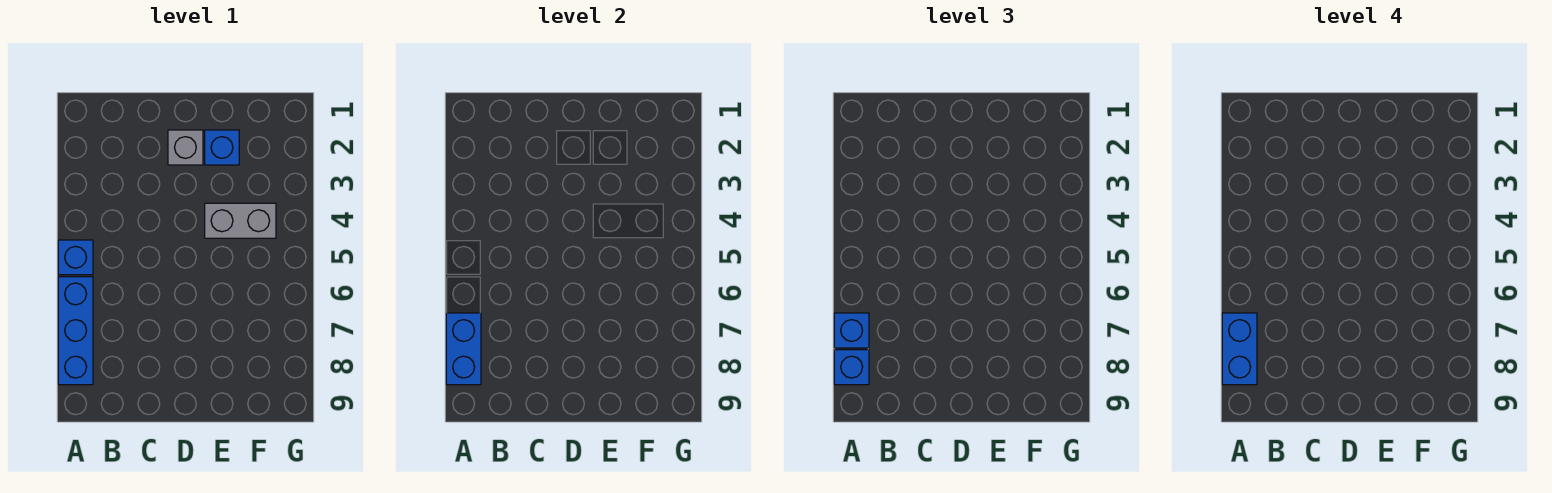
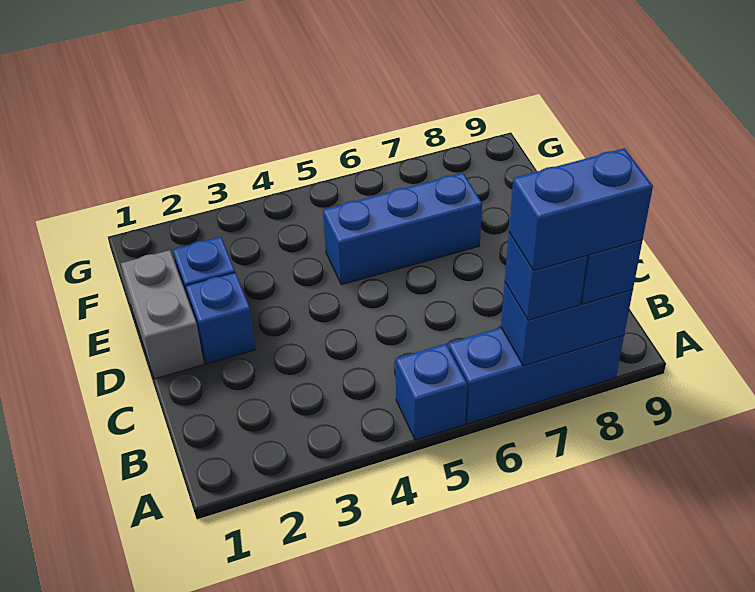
grey 1x1 brick [168,130,203,165] -> blue 1x1 brick [186,273,256,364]
grey 1x2 brick [205,203,276,238] -> grey 1x2 brick moved to [121,250,204,379]
none -> blue 1x3 brick [323,173,482,285]

